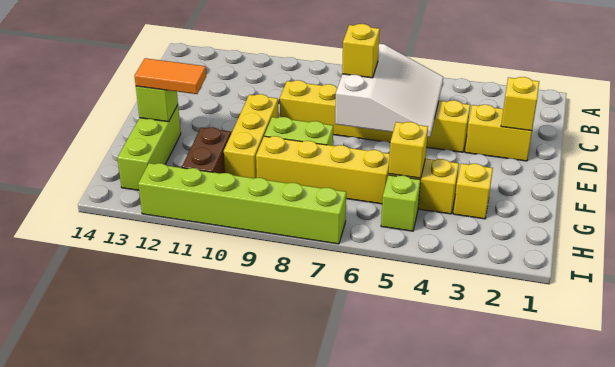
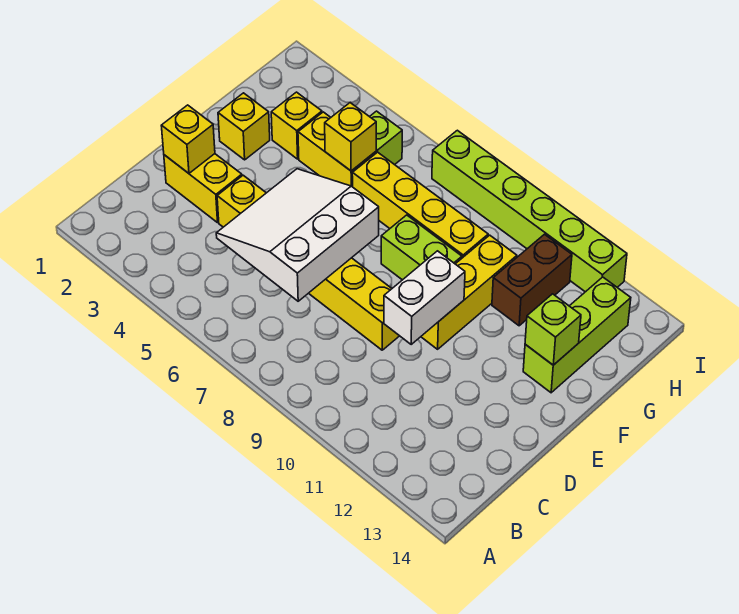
yellow 1x1 brick [342,24,380,78] -> yellow 1x1 brick moved to [218,93,270,160]
none -> white 1x2 brick [384,251,465,344]
orange 1x2 tile [135,58,206,94] -> none

